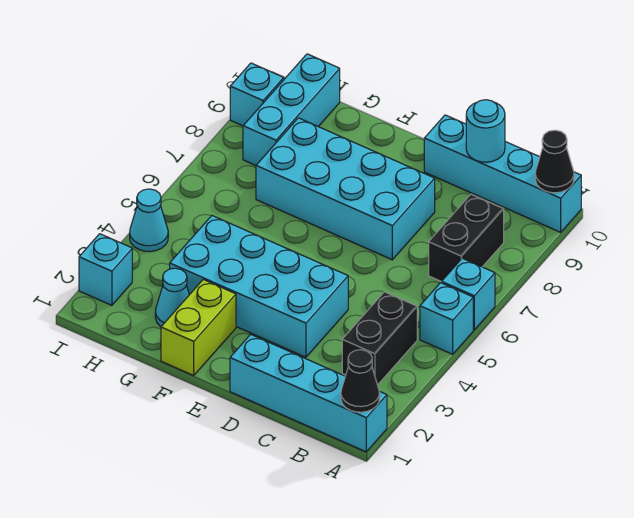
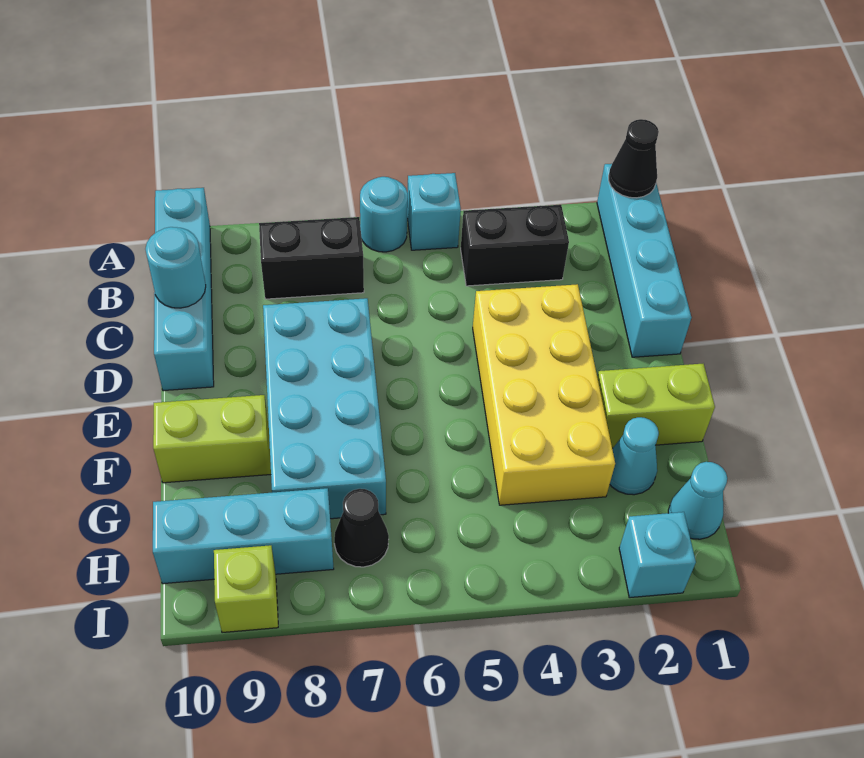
cyan 1x1 brick [442,258,495,330] -> cyan 1x1 round brick [360,177,408,252]
black 1x1 cone [535,130,574,193] -> black 1x1 cone moved to [334,489,389,567]
cyan 2x4 brick [170,216,348,357] -> yellow 2x4 brick [473,284,615,505]
none -> lime 1x2 brick [153,395,271,483]
cyan 1x1 cone [130,189,168,252] -> cyan 1x1 cone moved to [668,462,727,539]
cyan 1x1 brick [230,63,284,126] -> lime 1x1 brick [214,545,278,633]

